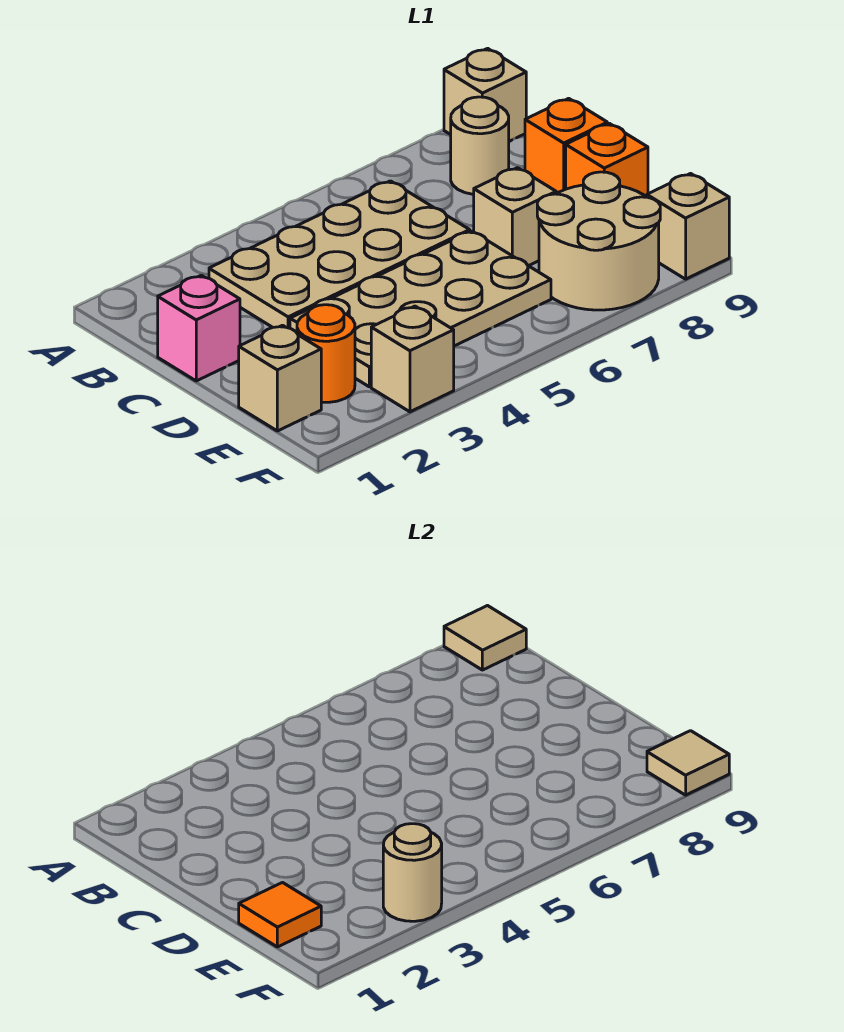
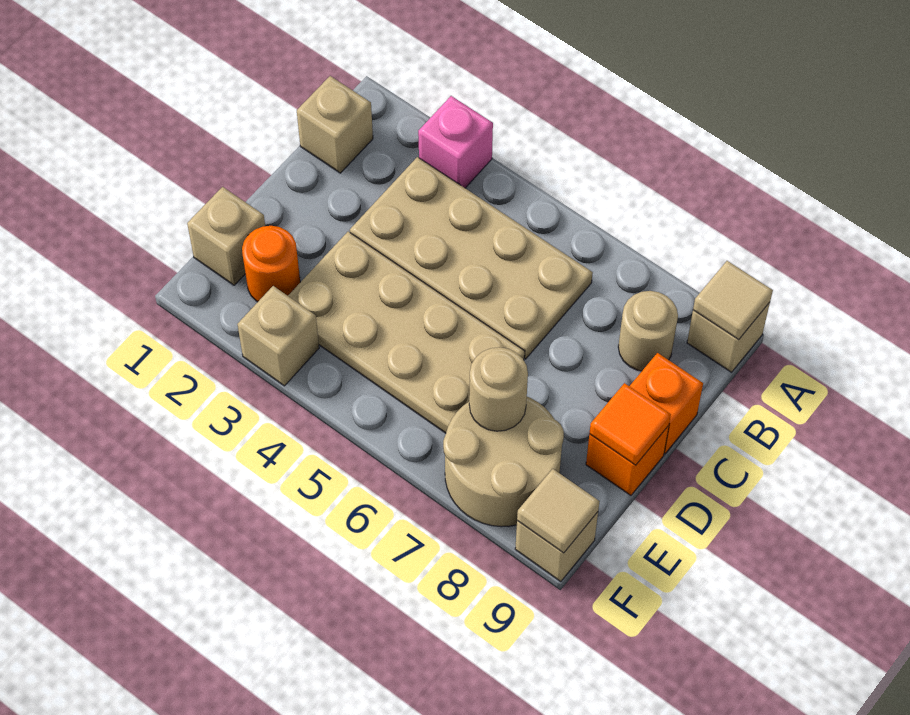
pink 1x1 brick [158,275,240,381] -> pink 1x1 brick moved to [418,96,493,188]
tan 1x1 brick [474,168,556,266] -> tan 1x1 brick moved to [297,76,373,173]
orange 1x1 tile [239,883,321,947] -> orange 1x1 tile moved to [589,383,671,465]
tan 1x1 round brick [383,824,442,921] -> tan 1x1 round brick moved to [469,347,528,431]

